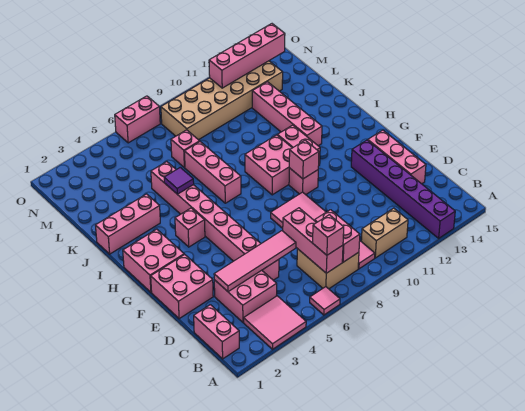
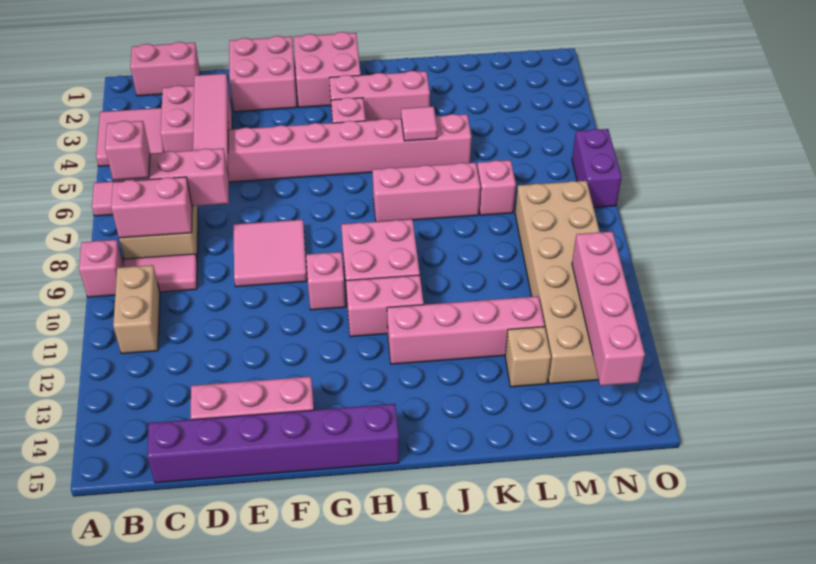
purple 1x6 brick [351,140,455,238] -> purple 1x6 brick moved to [147,404,399,483]
pink 1x1 brick [289,140,319,179] -> pink 1x1 brick moved to [79,240,124,297]
pink 1x3 brick [95,194,160,254] -> pink 1x3 brick turned to [329,71,430,123]
purple 1x1 tile [164,168,194,194] -> pink 1x1 tile [401,106,437,141]
none -> tan 1x1 brick [505,327,551,387]
pink 1x2 brick [115,96,160,143] -> purple 1x2 brick [572,129,622,207]

